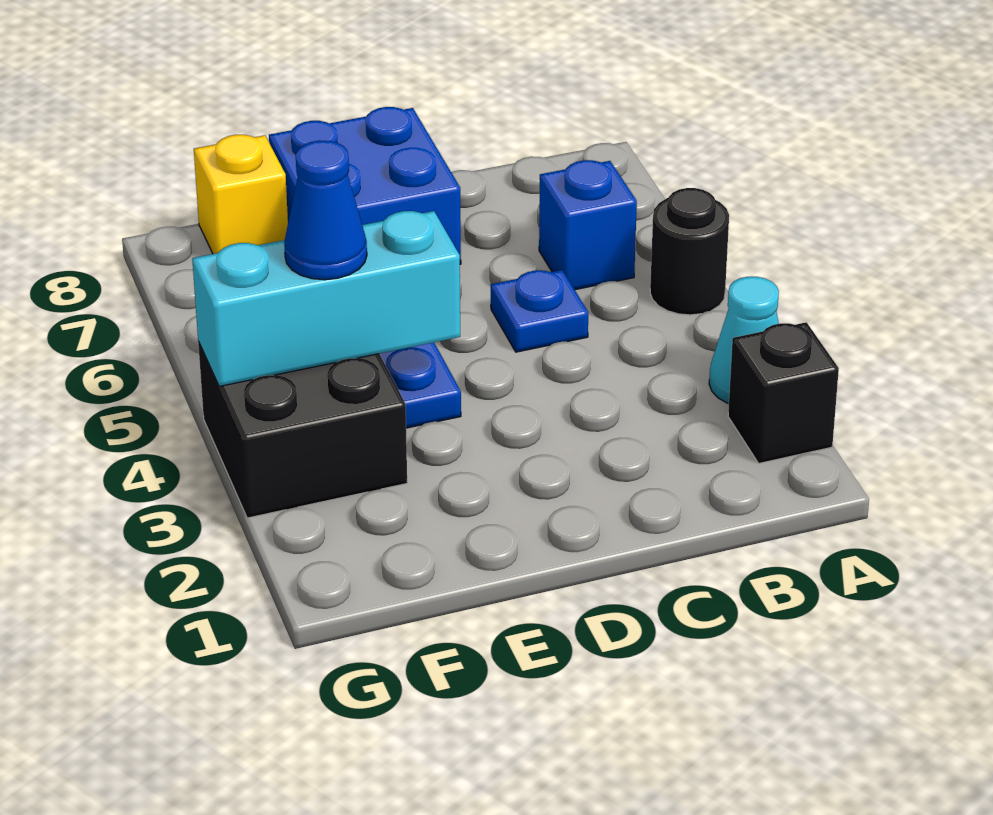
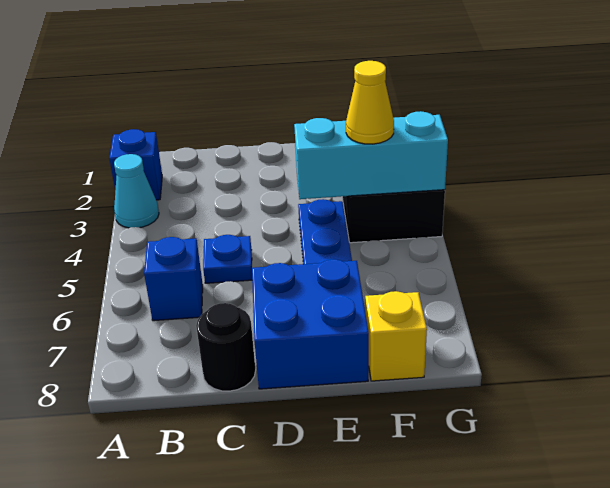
black 1x1 brick [728,322,839,463] -> blue 1x1 brick [109,129,162,200]
black 1x1 round brick [650,188,729,315] -> black 1x1 round brick moved to [196,303,256,391]
blue 1x1 cone [284,140,367,280] -> yellow 1x1 cone [346,61,394,144]

